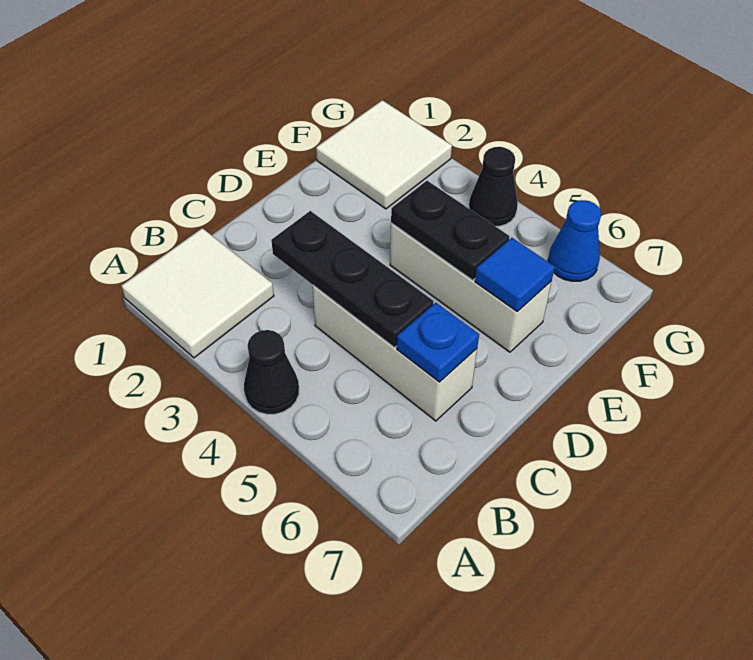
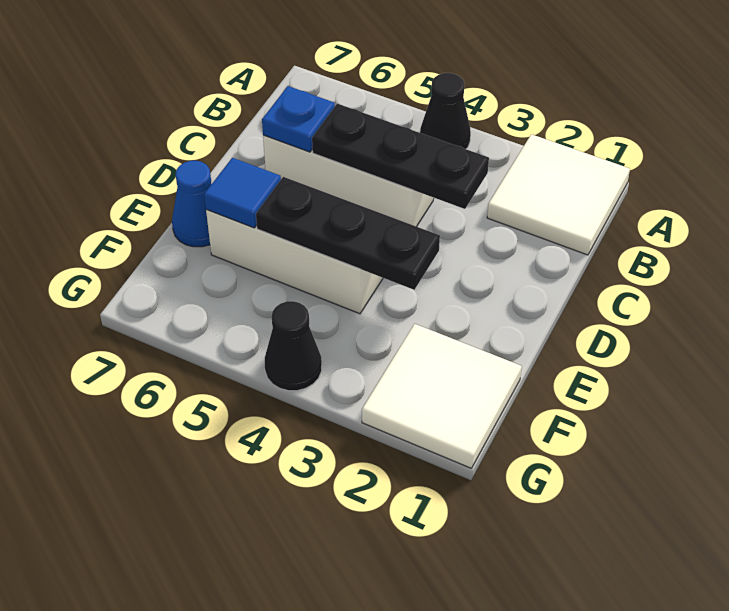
black 1x2 plate [391,181,510,280] -> black 1x3 plate [256,177,440,290]
blue 1x1 cone [548,200,601,281] -> blue 1x1 cone moved to [172,161,211,247]

